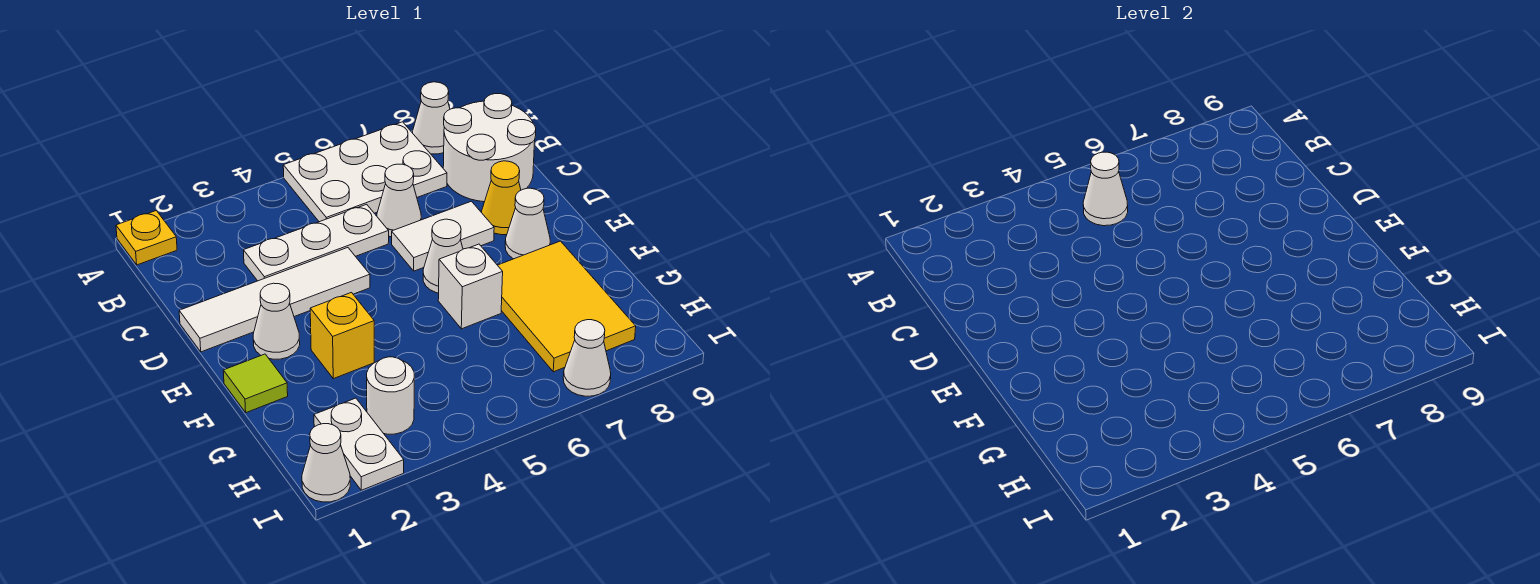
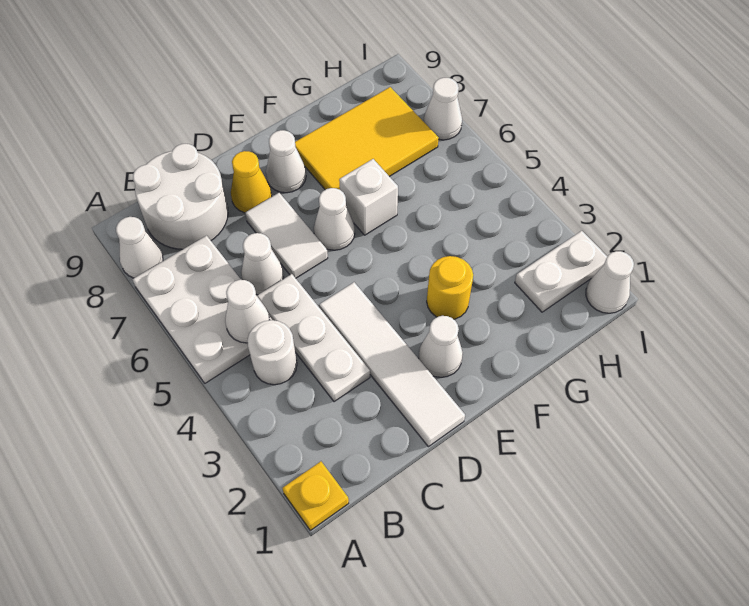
lime 1x1 tile [223,354,288,413] -> none
yellow 1x1 brick [310,293,374,379] -> yellow 1x1 round brick [427,256,473,319]
white 1x1 round brick [367,357,414,434] -> white 1x1 round brick moved to [247,320,297,385]

